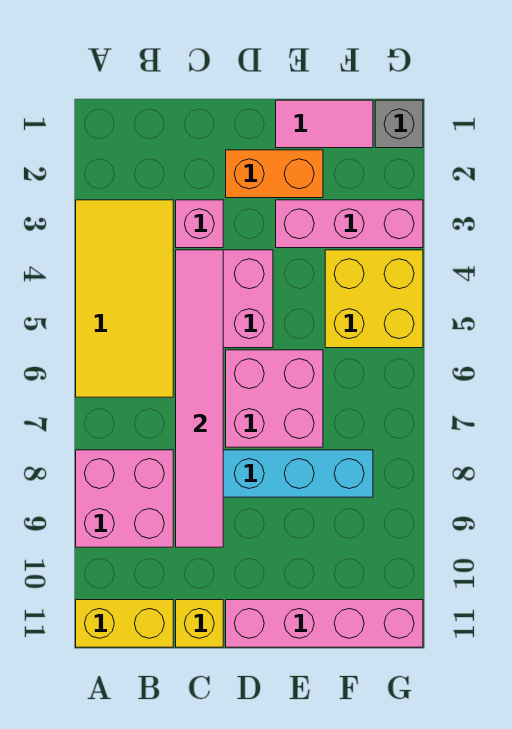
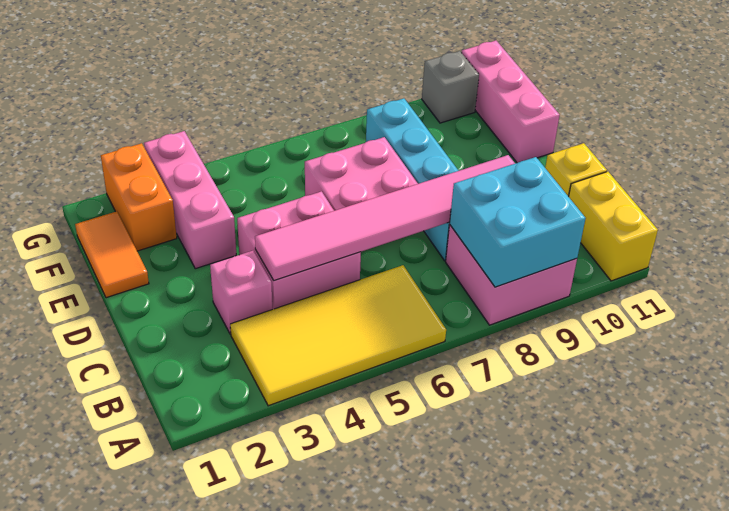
none -> cyan 2x2 brick [450,157,586,287]
orange 1x2 brick [226,150,323,198] -> orange 1x2 brick moved to [101,143,177,251]
pink 1x4 brick [226,600,423,647] -> pink 1x3 brick [461,41,560,163]
pink 1x2 tile [276,100,373,148] -> orange 1x2 tile [75,211,149,298]
yellow 2x2 brick [325,250,423,348] -> none
grey 1x1 brick [375,100,423,148] -> grey 1x1 brick moved to [422,51,479,123]

